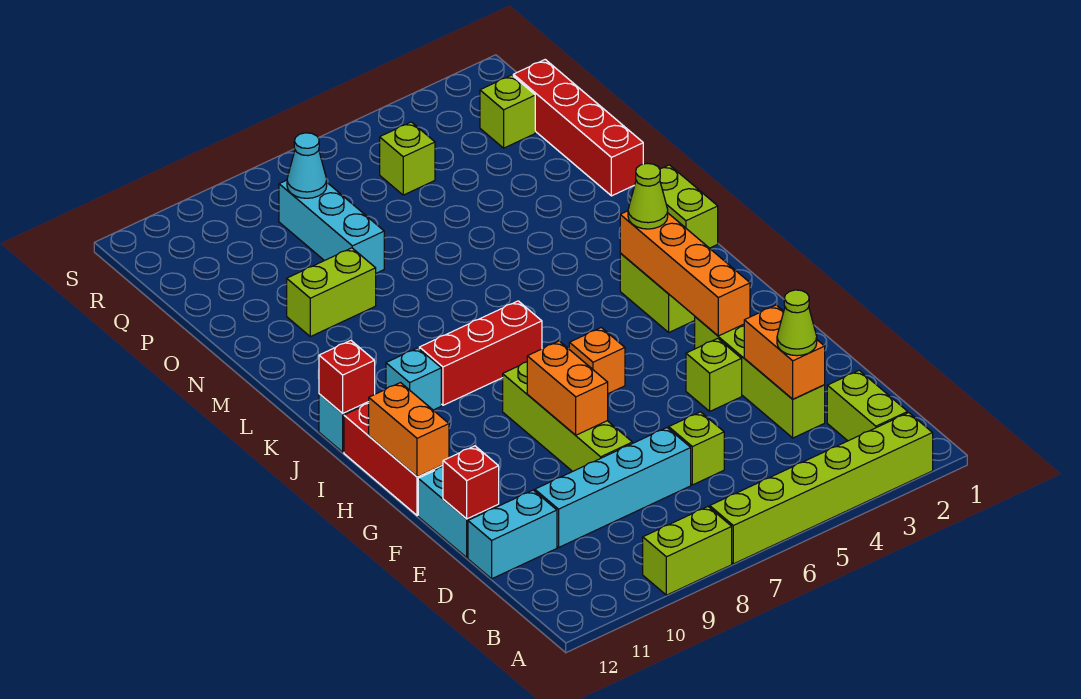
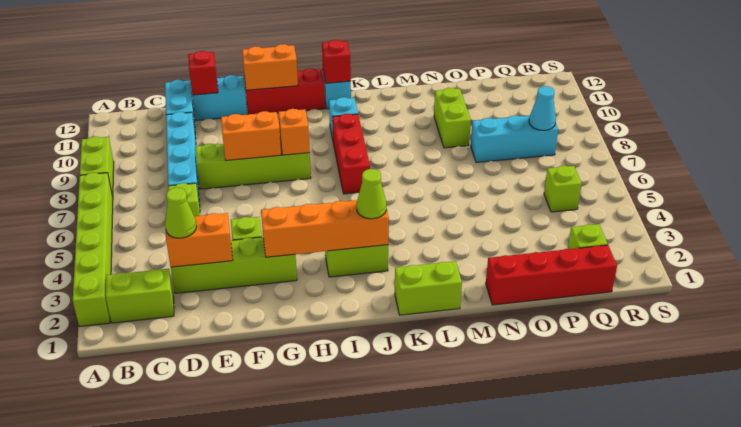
orange 1x1 brick [569,328,625,394] -> orange 1x1 brick moved to [278,109,310,155]

